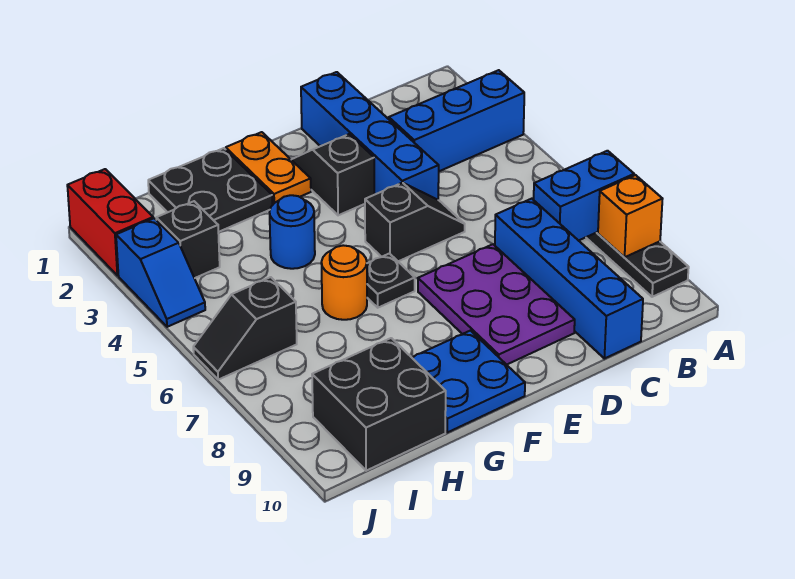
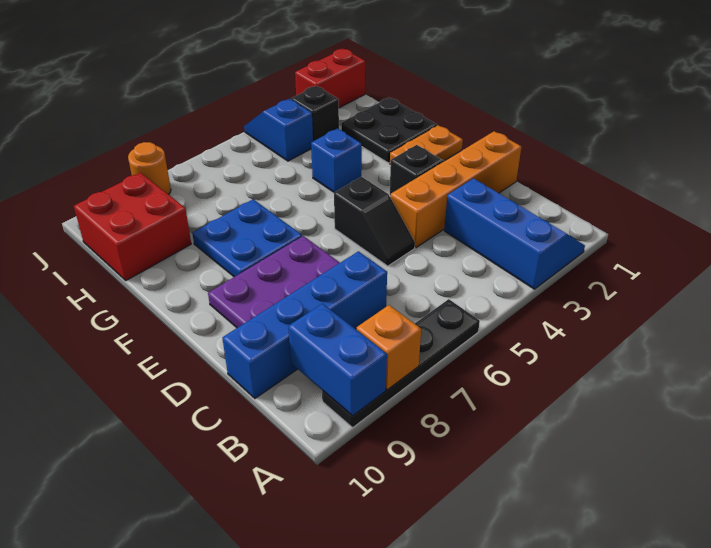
blue 1x2 brick [534,151,634,241] -> blue 1x2 brick moved to [288,304,387,416]
blue 1x4 brick [301,72,439,200] -> orange 1x4 brick [390,131,522,248]
black 1x1 plate [367,254,415,308] -> none
blue 2x2 plate [412,331,525,432] -> blue 2x2 plate moved to [192,199,302,277]
blue 1x1 round brick [269,195,315,269] -> blue 1x1 brick [311,129,362,192]
orange 1x1 round brick [321,245,367,320] -> orange 1x1 round brick moved to [128,142,171,195]
black 2x2 brick [312,338,446,471] -> red 2x2 brick [74,173,191,280]
black 1x2 slope [193,277,297,380] -> none
blue 1x2 slope [116,218,205,327] -> blue 1x2 slope turned to [244,99,313,161]

